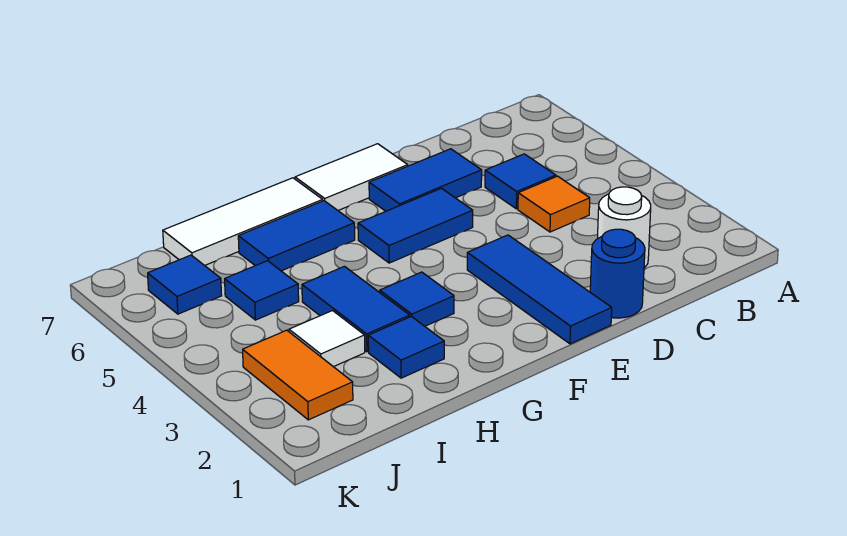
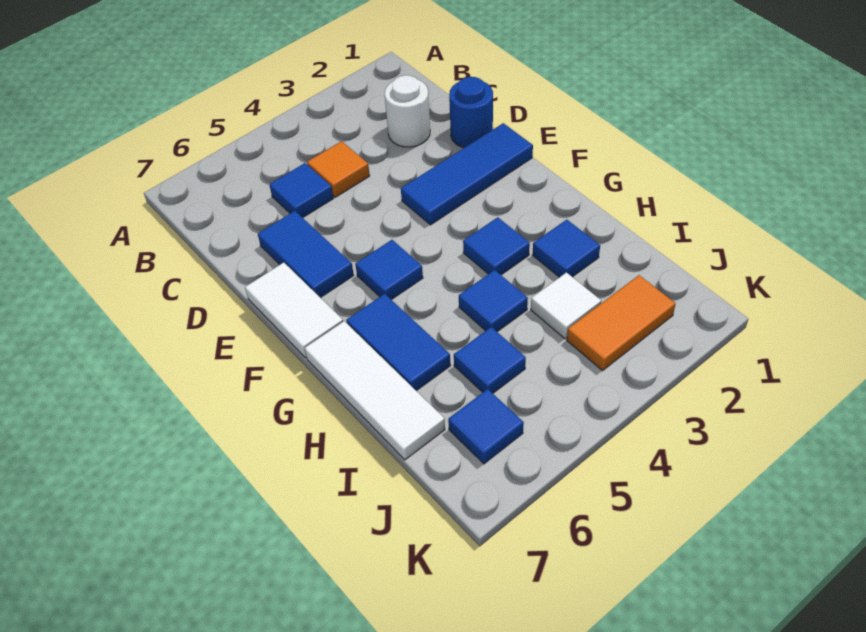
blue 1x2 tile [358,188,473,263] -> blue 1x1 tile [355,240,423,300]
blue 1x2 tile [302,266,410,352] -> blue 1x1 tile [459,270,528,332]

